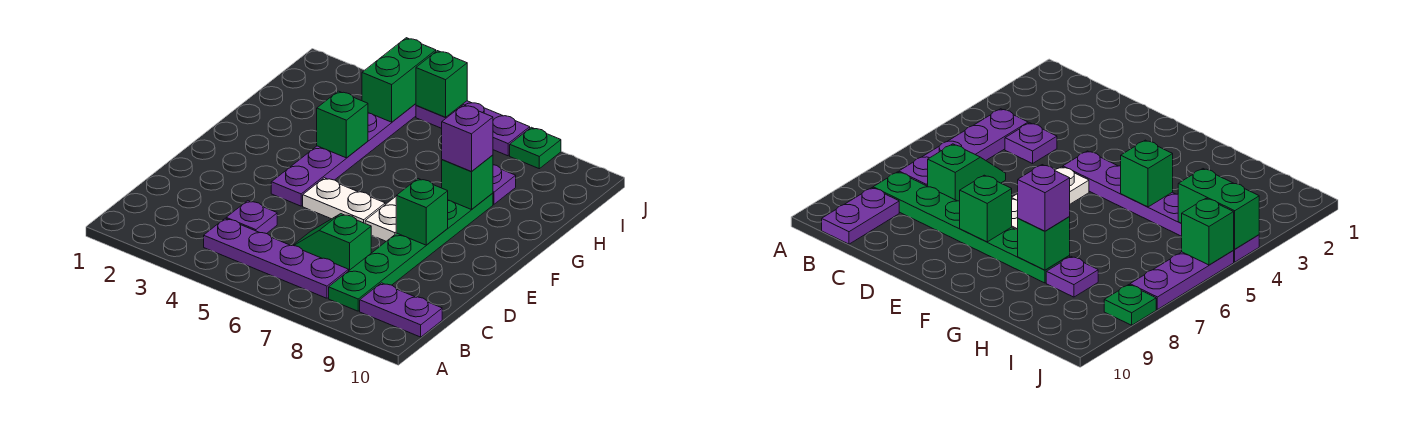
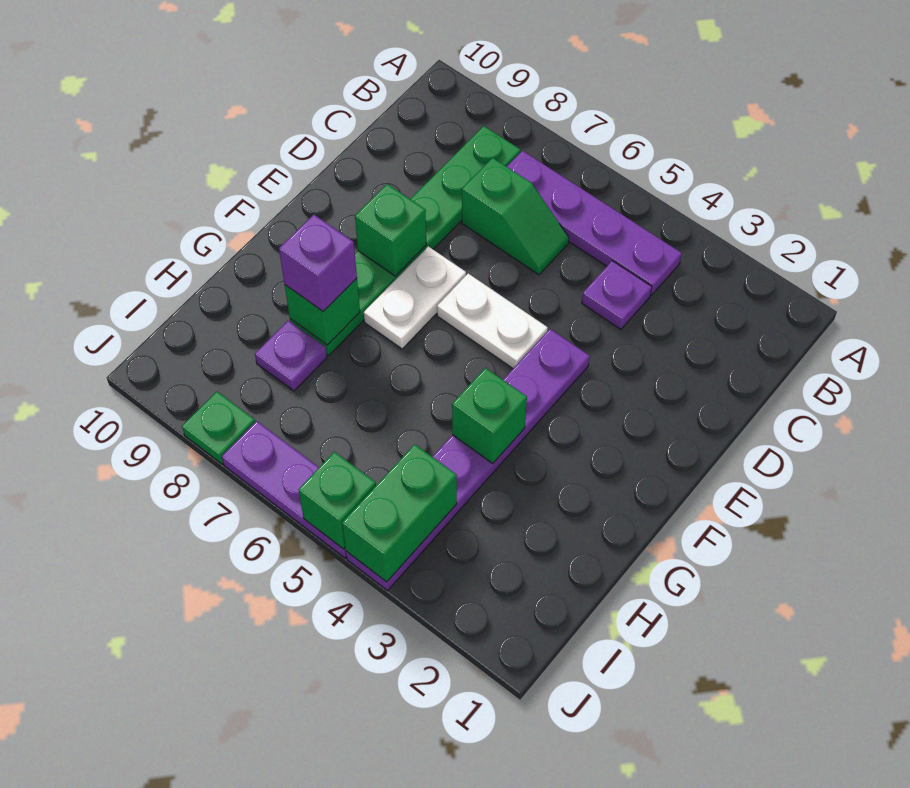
purple 1x2 plate [360,283,442,337] -> none

